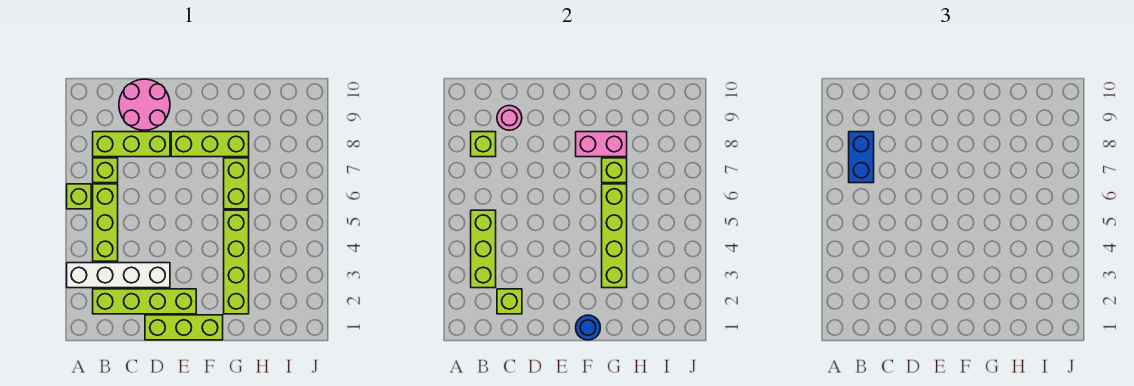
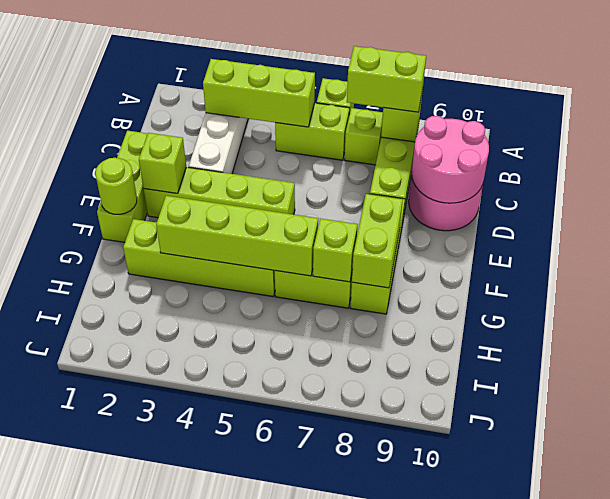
lime 1x4 brick [93,289,196,314] -> lime 1x4 brick turned to [144,167,295,218]
lime 1x3 brick [93,184,118,261] -> lime 1x2 brick [275,103,349,160]
blue 1x2 brick [849,132,874,183] -> lime 1x2 brick [347,46,426,112]
lime 1x1 brick [497,289,522,314] -> lime 1x1 brick moved to [139,133,186,193]
pink 1x1 round brick [497,105,522,130] -> pink 2x2 round brick [411,116,489,203]
blue 1x1 round brick [576,315,600,340] -> lime 1x1 round brick [95,158,137,214]
pink 1x2 brick [576,132,627,157] -> lime 1x2 brick [352,194,403,288]

